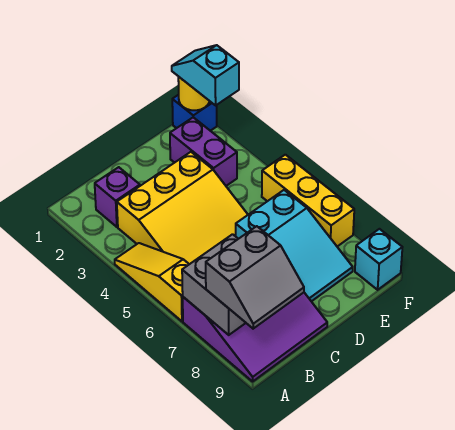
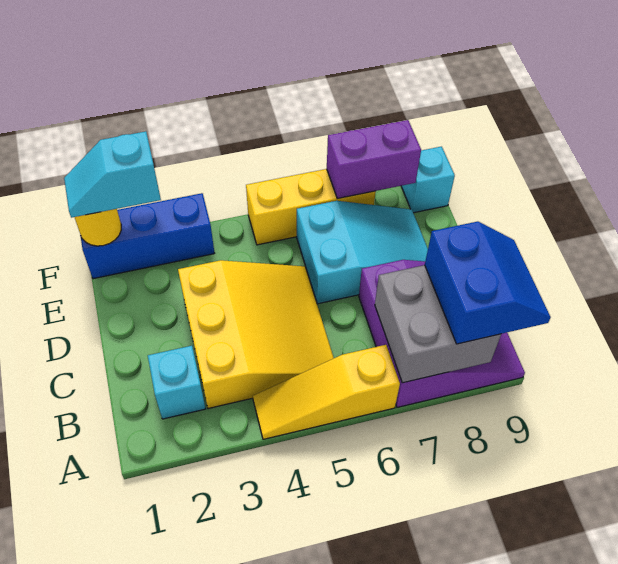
grey 2x2 slope [206,226,304,329] -> blue 2x2 slope [425,221,551,344]
purple 1x1 brick [95,167,140,227] -> cyan 1x1 brick [148,346,206,419]
purple 1x2 brick [170,117,237,186] -> purple 1x2 brick moved to [327,120,421,199]
blue 1x1 brick [172,95,217,131] -> blue 1x3 brick [80,193,214,279]

